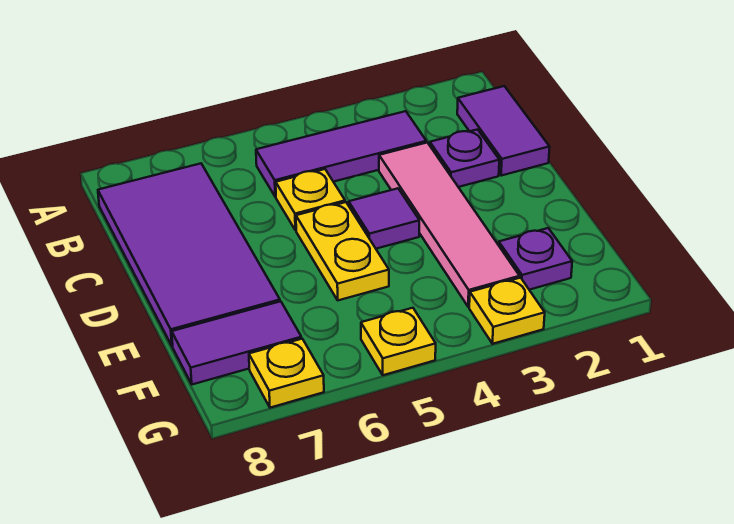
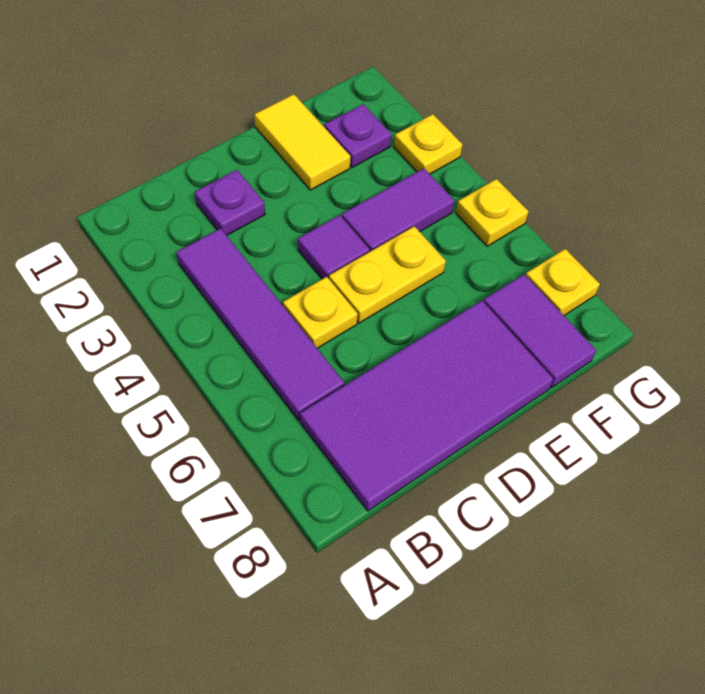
purple 1x2 tile [457,86,550,176] -> purple 1x2 tile moved to [342,168,454,251]
purple 1x3 tile [256,111,426,197] -> purple 1x4 tile [177,228,345,421]
pink 1x4 tile [379,143,520,307] -> none
none -> yellow 1x2 tile [254,94,351,190]

